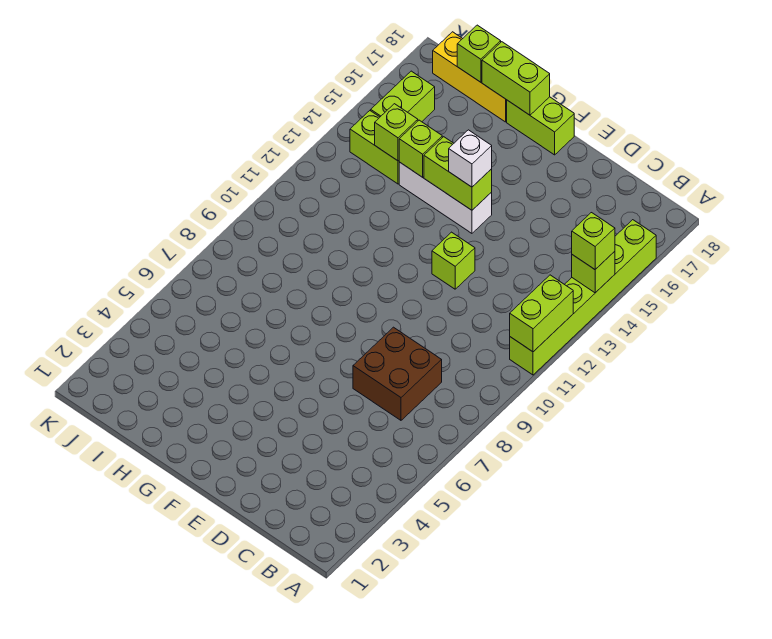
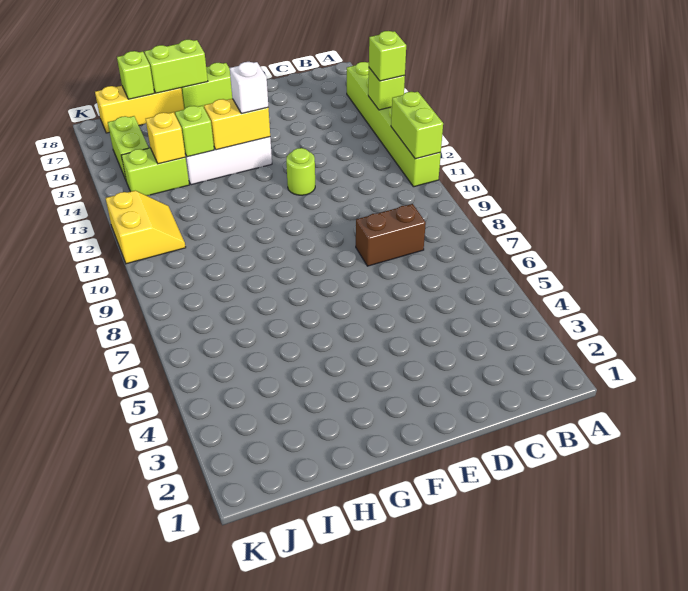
brown 2x2 brick [353,327,442,420] -> brown 1x2 brick [356,204,426,266]
lime 1x1 brick [432,232,475,289] -> lime 1x1 round brick [286,148,315,195]
lime 1x2 brick [424,137,492,210] -> yellow 1x2 brick [204,99,270,150]
lime 1x1 brick [375,104,418,161] -> yellow 1x1 brick [146,112,185,164]
none -> yellow 2x2 slope [106,191,186,264]

